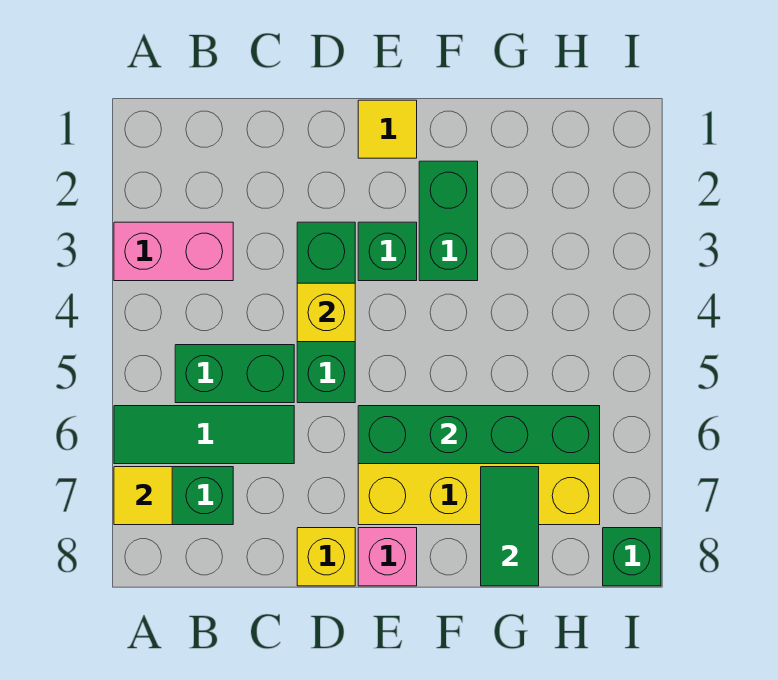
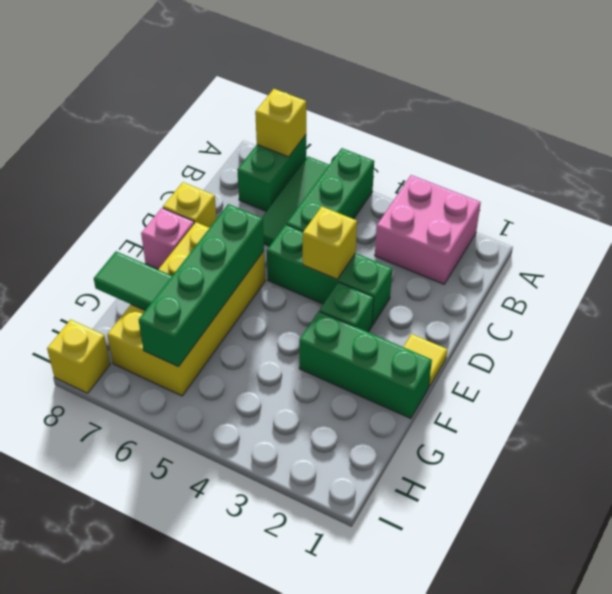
pink 1x2 brick [114,222,233,281] -> pink 2x2 brick [375,175,481,284]
yellow 1x1 tile [114,467,172,525] -> yellow 1x1 brick [255,89,306,157]
green 1x2 brick [175,345,294,403] -> green 1x3 brick [287,148,374,232]
green 1x2 brick [419,161,478,281] -> green 1x3 brick [299,311,432,419]
green 1x1 brick [603,528,661,586] -> yellow 1x1 brick [47,320,110,393]

